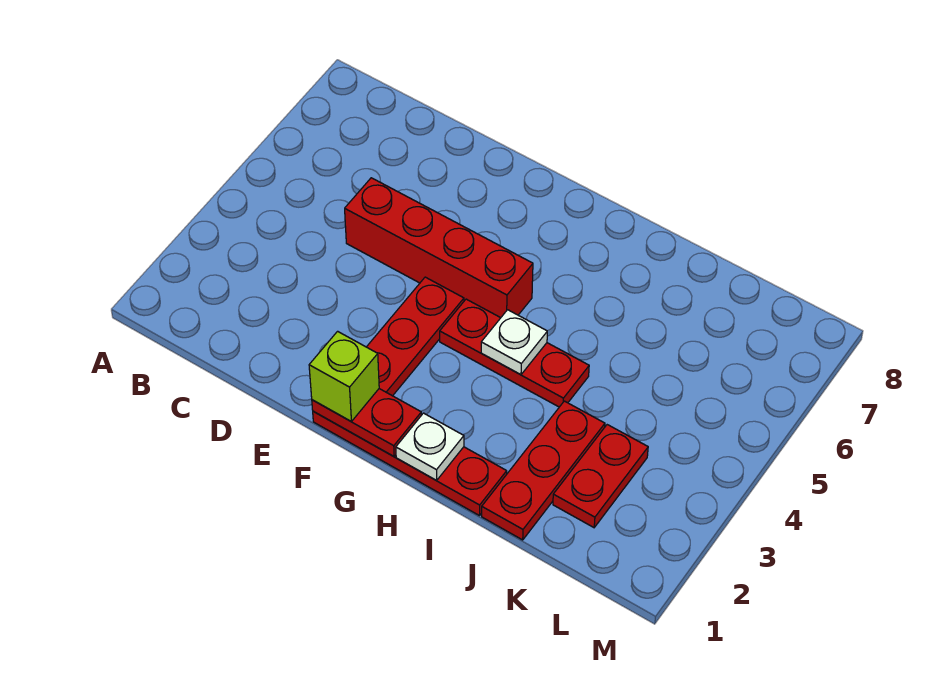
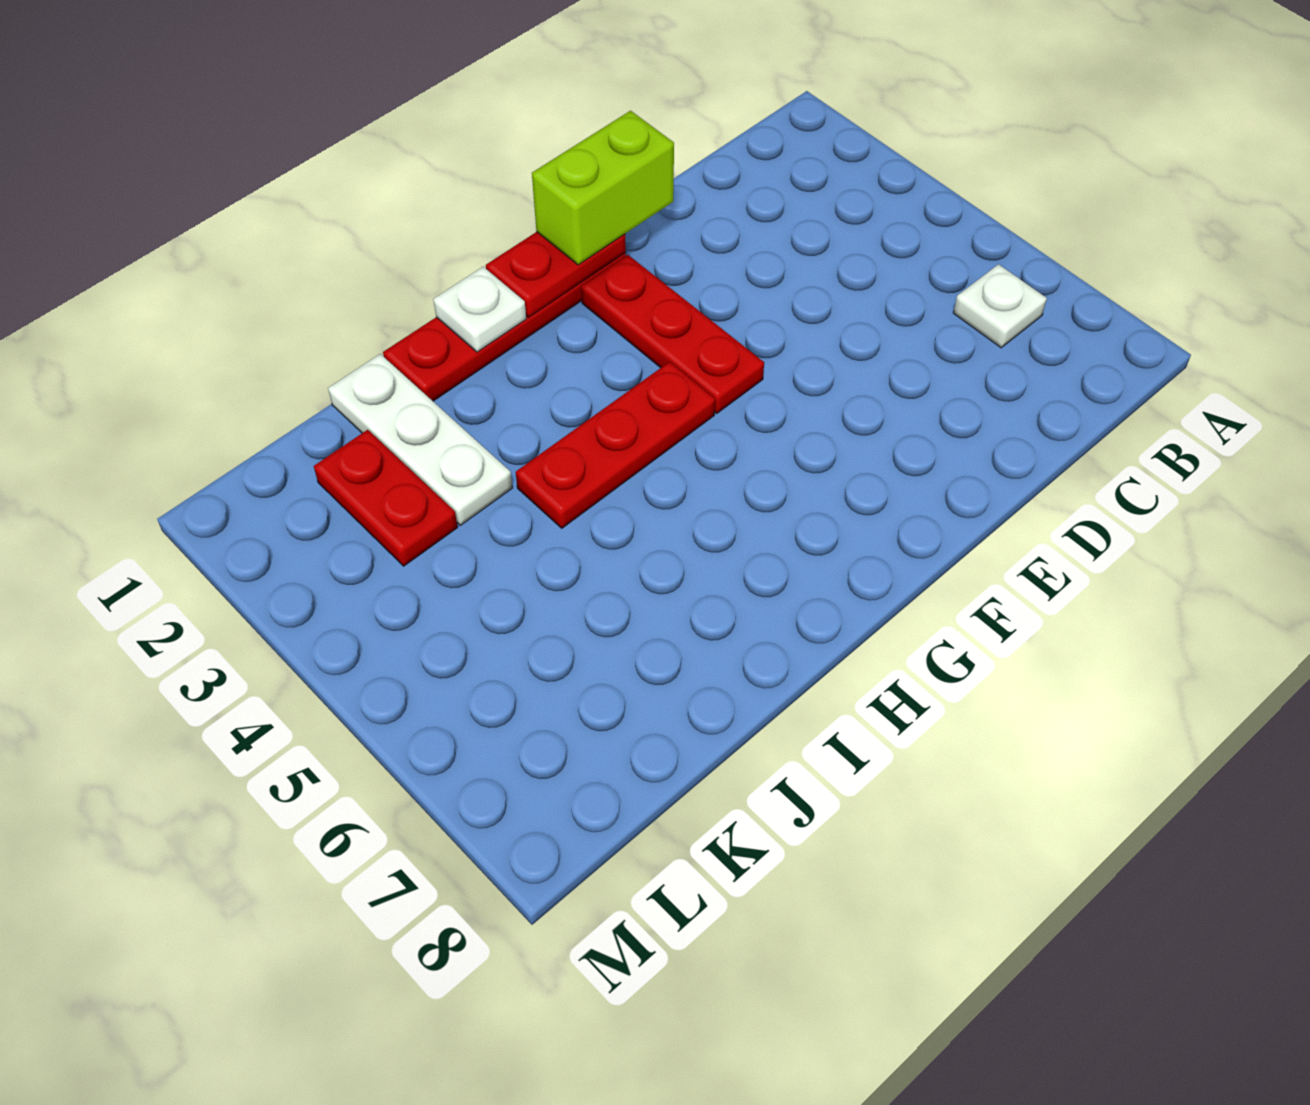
red 1x4 brick [345,178,533,318] -> none
lime 1x1 brick [309,331,379,421] -> lime 1x2 brick [532,111,674,265]
white 1x1 plate [481,310,547,375] -> white 1x1 plate moved to [953,264,1047,348]
red 1x3 plate [482,401,605,540] -> white 1x3 plate [328,354,512,525]

